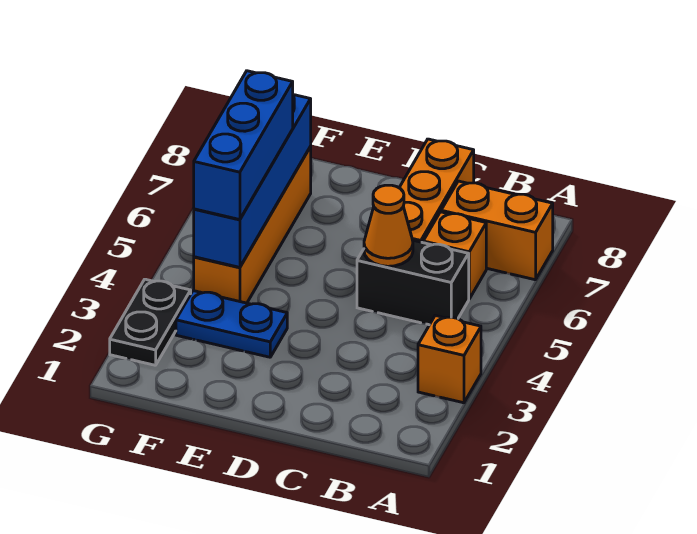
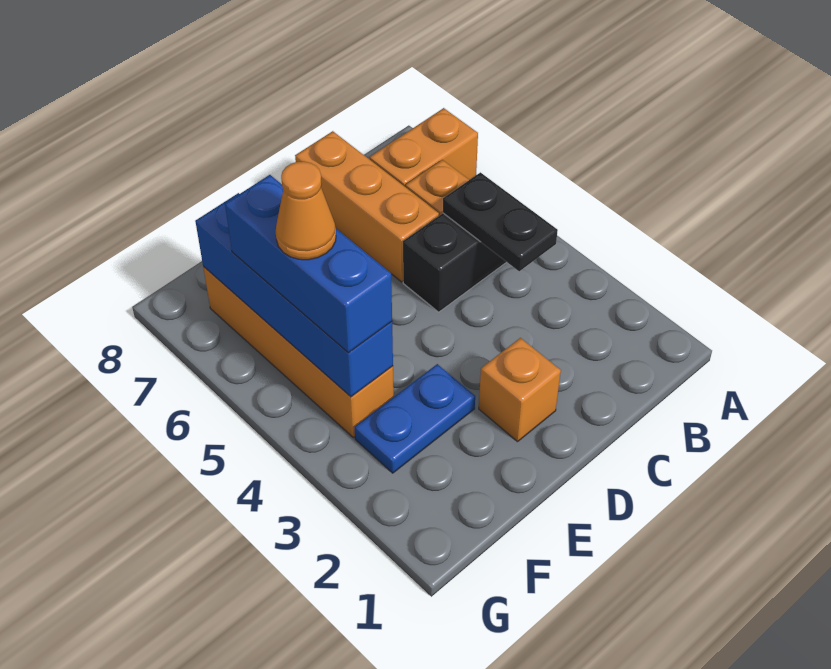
orange 1x1 brick [418,316,481,403] -> orange 1x1 brick moved to [479,338,561,442]
orange 1x1 cone [364,185,413,266] -> orange 1x1 cone moved to [276,161,336,260]
black 1x2 plate [110,279,191,365] -> black 1x2 plate moved to [443,172,558,271]

